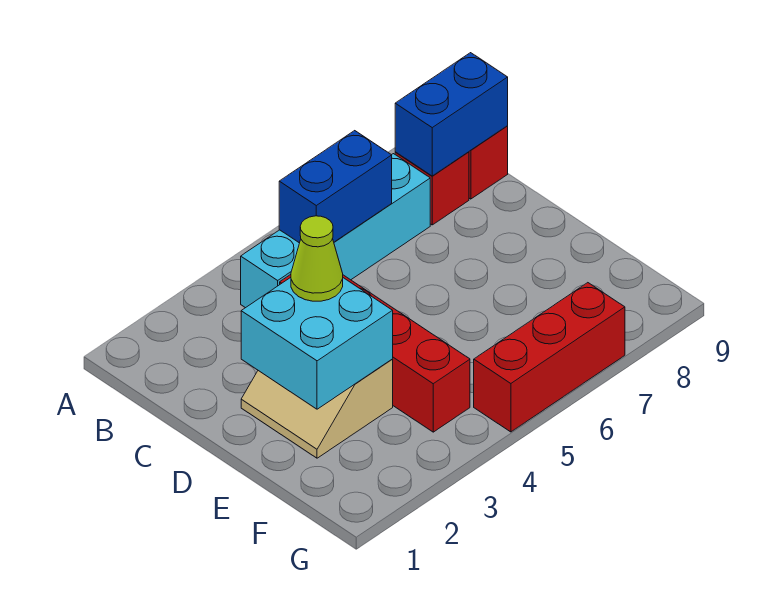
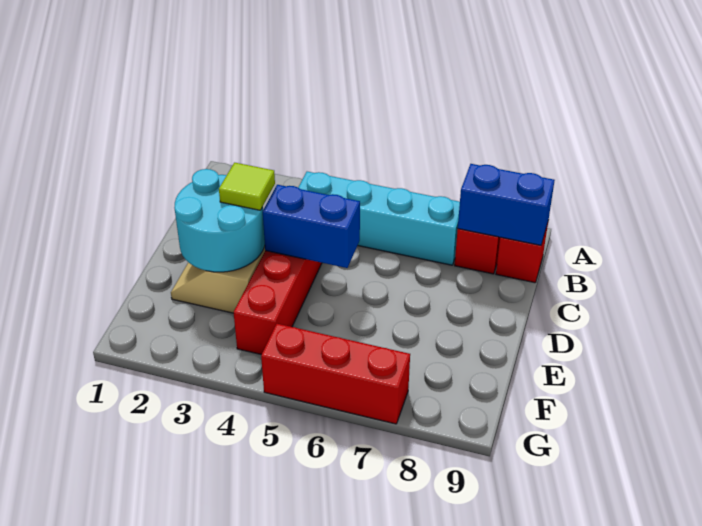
blue 1x2 brick [279,131,392,243] -> blue 1x2 brick moved to [263,185,360,268]
cyan 2x2 brick [241,278,393,409] -> cyan 2x2 round brick [174,169,265,272]
lime 1x1 cone [291,216,343,301] -> lime 1x1 tile [219,163,275,210]

